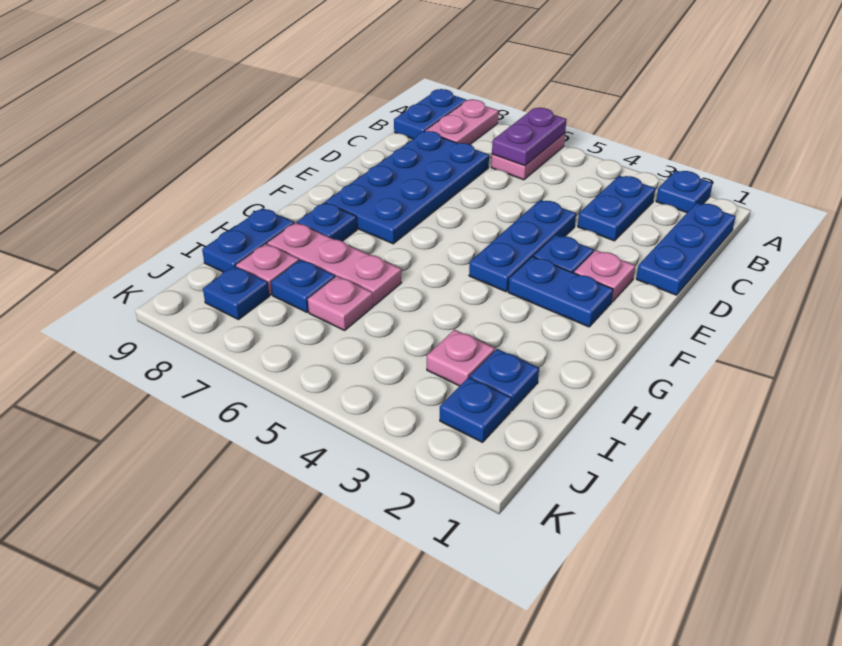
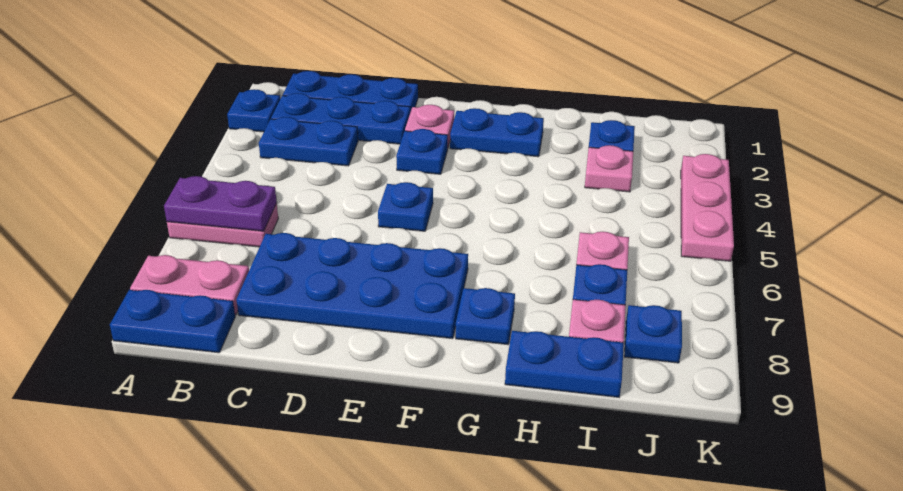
blue 1x3 plate [469,200,576,292] -> blue 1x3 plate moved to [271,93,410,144]
blue 1x2 plate [508,257,613,327] -> blue 1x2 plate turned to [450,108,544,157]
pink 1x3 plate [267,223,402,305] -> pink 1x3 plate moved to [681,154,734,261]
blue 1x1 plate [440,377,511,442] -> blue 1x1 plate moved to [378,182,433,231]

